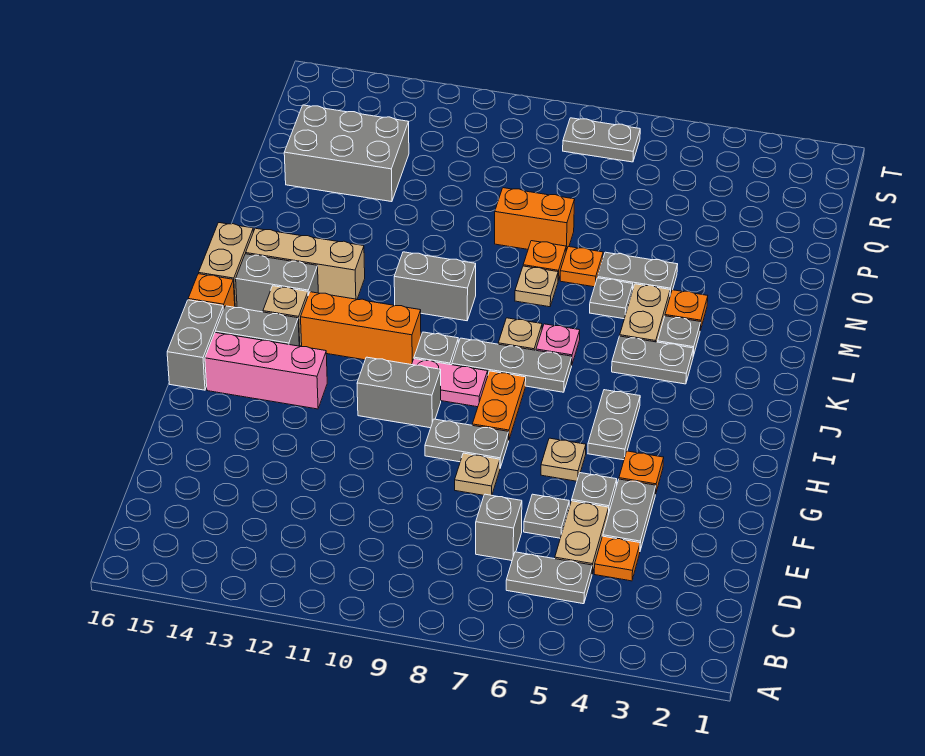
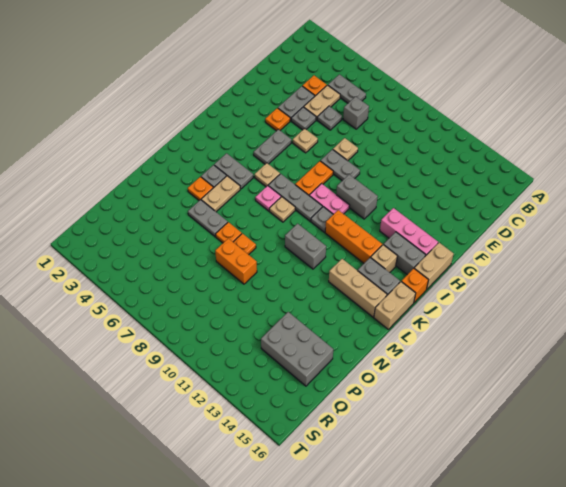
grey 1x2 brick [167,300,223,390] -> tan 1x2 brick [414,243,454,290]
grey 1x1 plate [590,278,633,319] -> none
tan 1x1 plate [515,266,558,307] -> tan 1x1 plate moved to [255,163,280,187]
grey 1x2 plate [563,118,640,162] -> none

